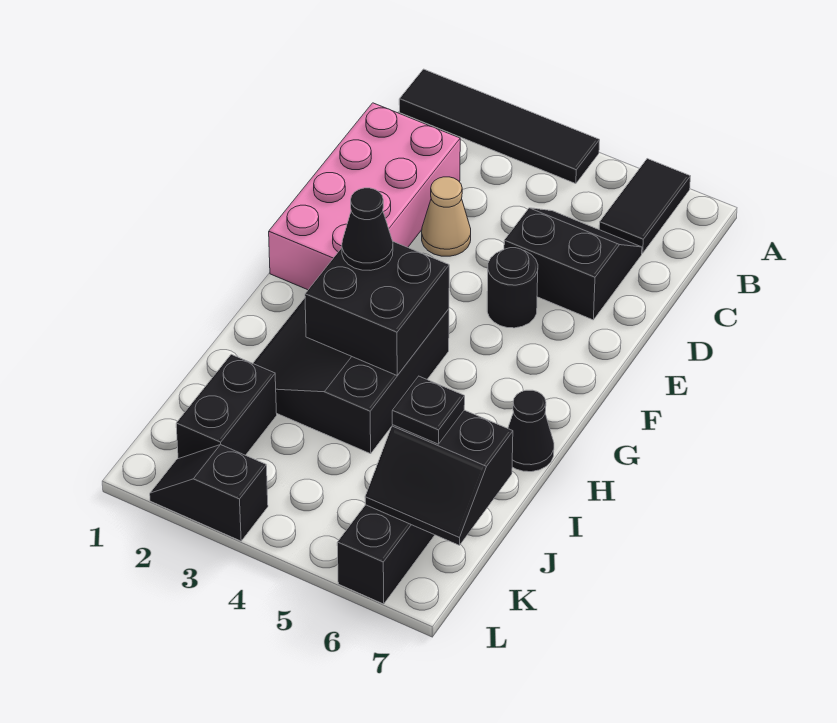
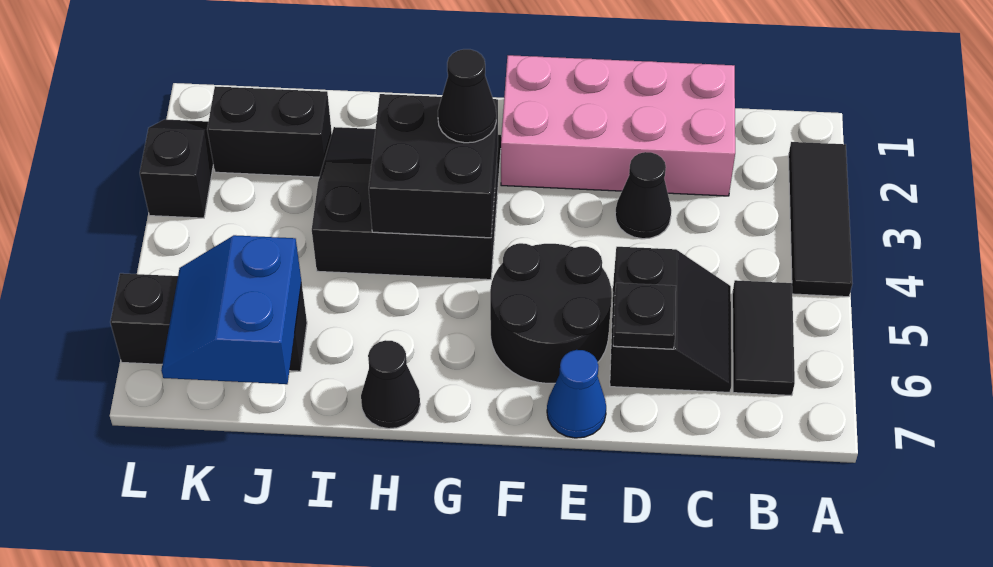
black 1x4 tile [399,69,600,184] -> black 1x3 tile [788,142,852,297]
black 1x2 tile [599,159,690,253] -> black 1x2 tile turned to [732,280,795,396]
tan 1x1 cone [422,177,471,256] -> black 1x1 cone [615,152,671,239]
black 1x1 round brick [487,248,538,328] -> black 2x2 round brick [490,243,612,383]
none -> blue 1x1 cone [547,350,606,438]
black 2x2 slope [365,410,513,545] -> blue 2x2 slope [161,235,301,384]
black 1x1 plate [392,376,465,444] -> black 1x1 plate moved to [613,283,676,349]

